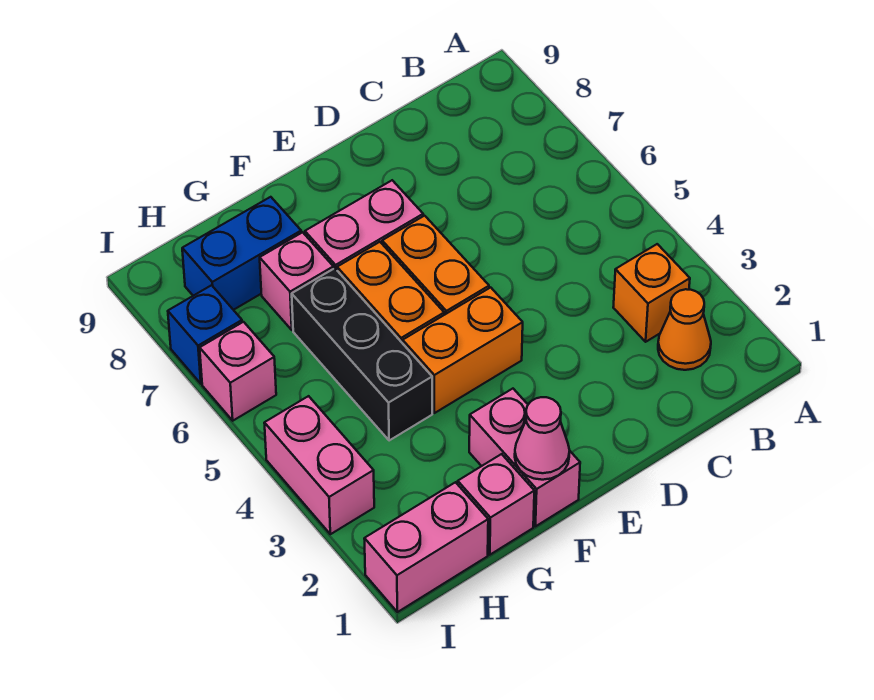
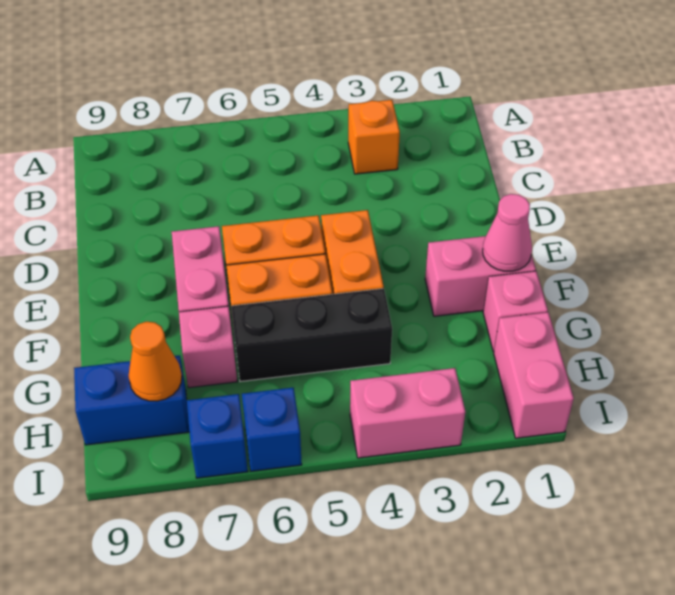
orange 1x1 cone [658,289,711,370] -> orange 1x1 cone moved to [128,322,182,401]
blue 1x2 brick [182,197,301,310] -> blue 1x2 brick turned to [74,355,189,445]
pink 1x1 brick [200,322,276,421] -> blue 1x1 brick [242,388,302,471]

